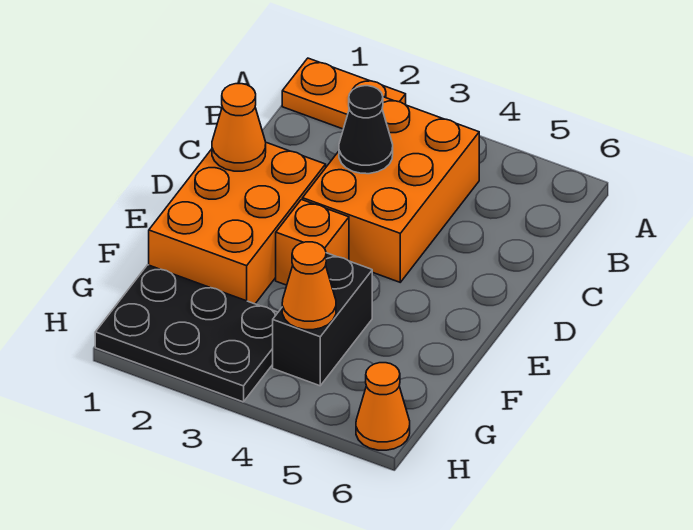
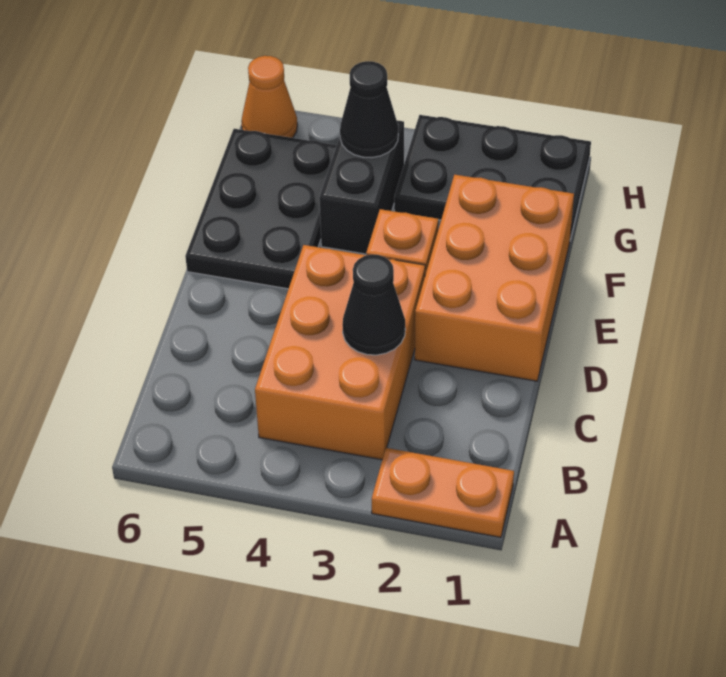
orange 1x1 cone [212,84,266,171] -> none
none -> black 2x3 plate [185,129,337,289]
orange 1x1 cone [282,242,336,330] -> black 1x1 cone [340,61,398,158]

